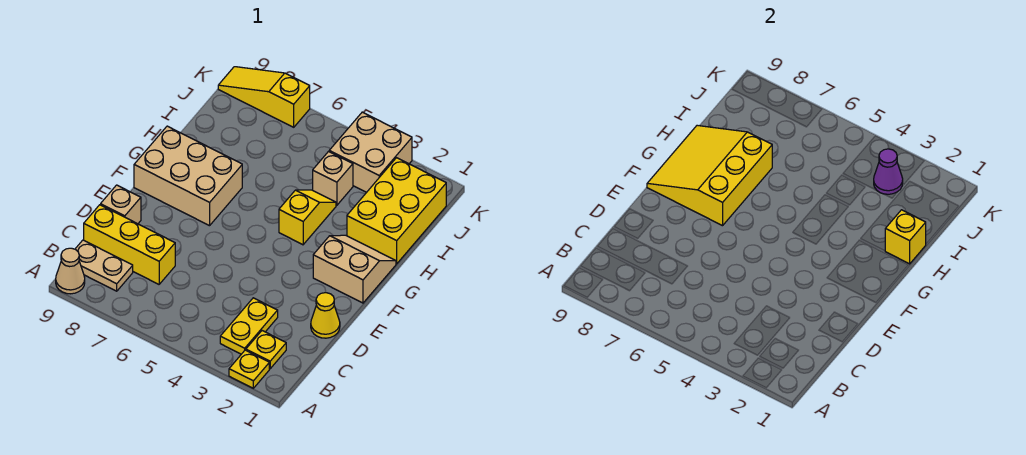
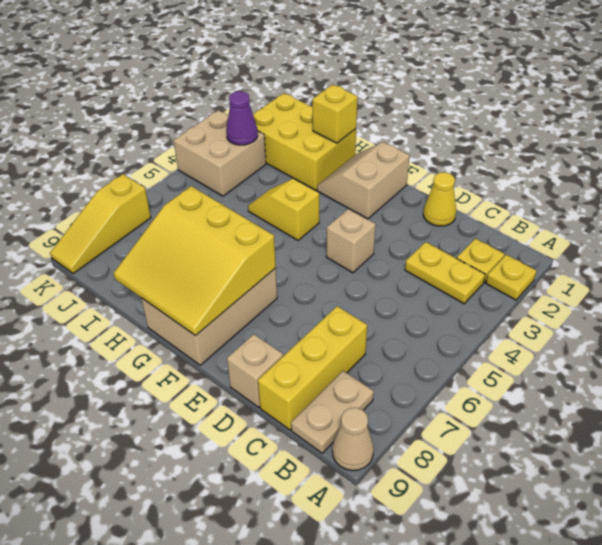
tan 1x1 brick [313,152,353,205] -> tan 1x1 brick moved to [326,209,376,273]

